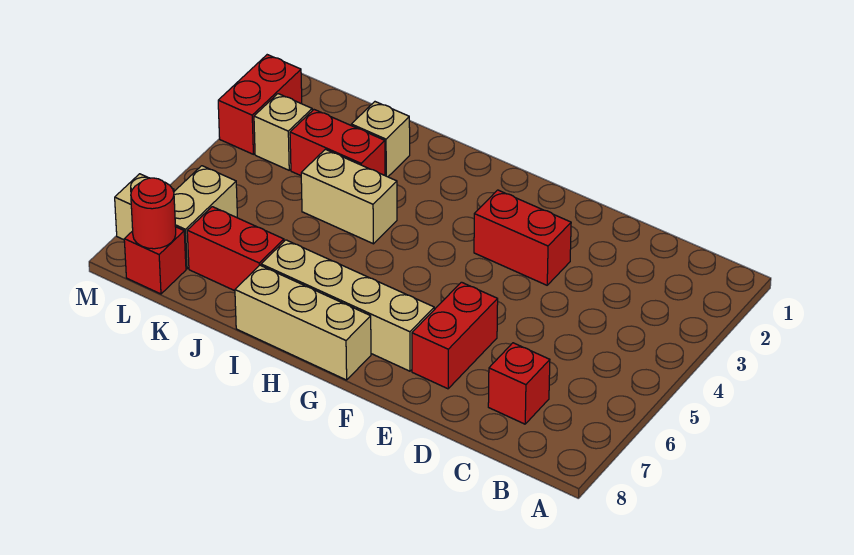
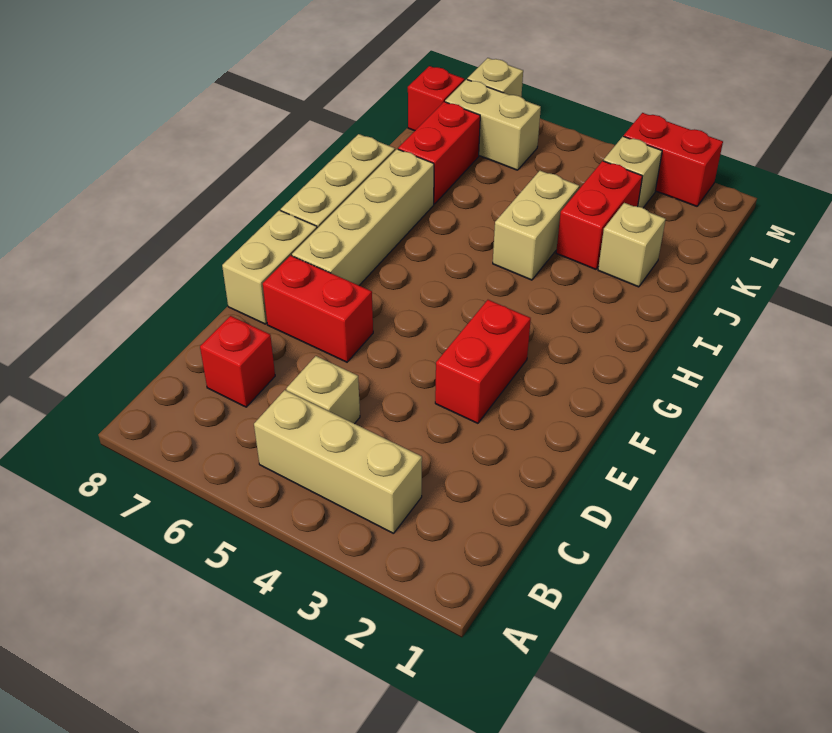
none -> tan 1x3 brick [254,390,422,534]
none -> tan 1x1 brick [286,356,360,424]
none -> tan 1x2 brick [222,210,317,324]
red 1x1 round brick [131,178,176,249] -> none

